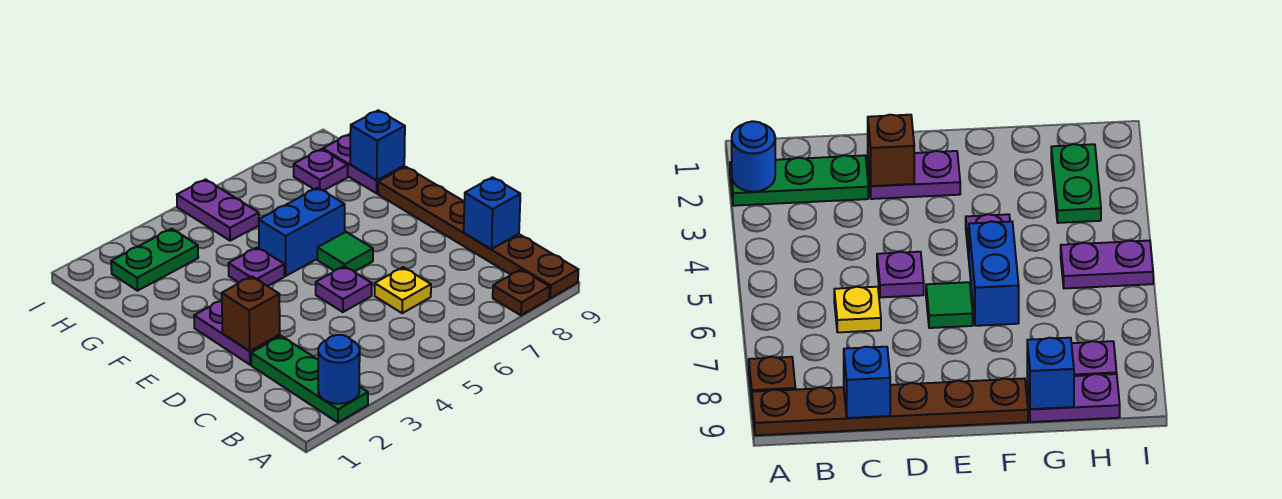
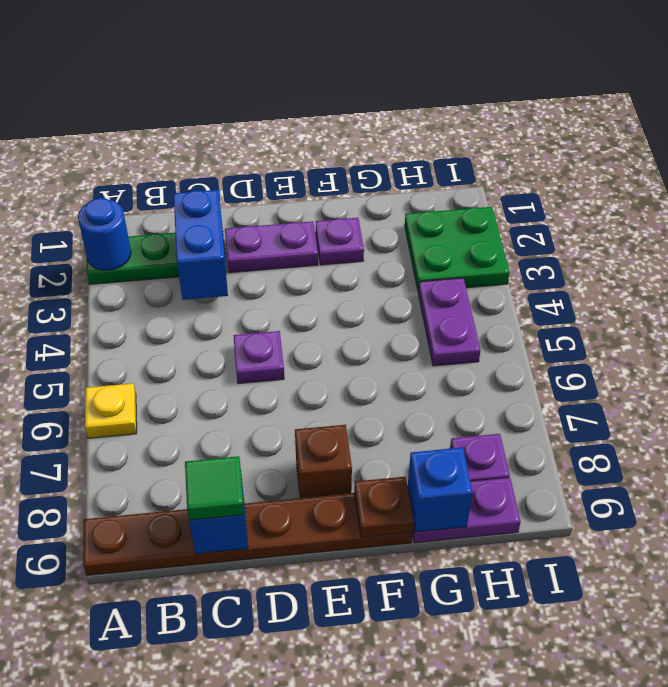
brown 1x1 plate [493,269,549,315] -> brown 1x1 plate moved to [354,477,414,537]
yellow 1x1 plate [375,267,431,313] -> yellow 1x1 plate moved to [85,383,137,438]
brown 1x1 brick [222,276,280,351] -> brown 1x1 brick moved to [295,425,352,498]
green 1x1 tile [317,232,373,272] -> green 1x1 tile moved to [185,456,244,520]
purple 1x1 plate [228,247,284,286] -> purple 1x1 plate moved to [316,218,364,265]
blue 1x2 brick [259,188,345,276] -> blue 1x2 brick moved to [174,190,228,300]
green 1x2 plate [111,229,198,291] -> green 2x2 plate [405,207,510,292]
purple 1x2 plate [177,179,259,241] -> purple 1x2 plate turned to [418,278,480,366]

